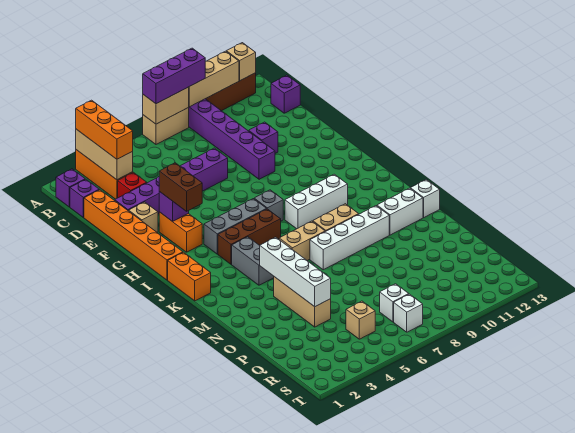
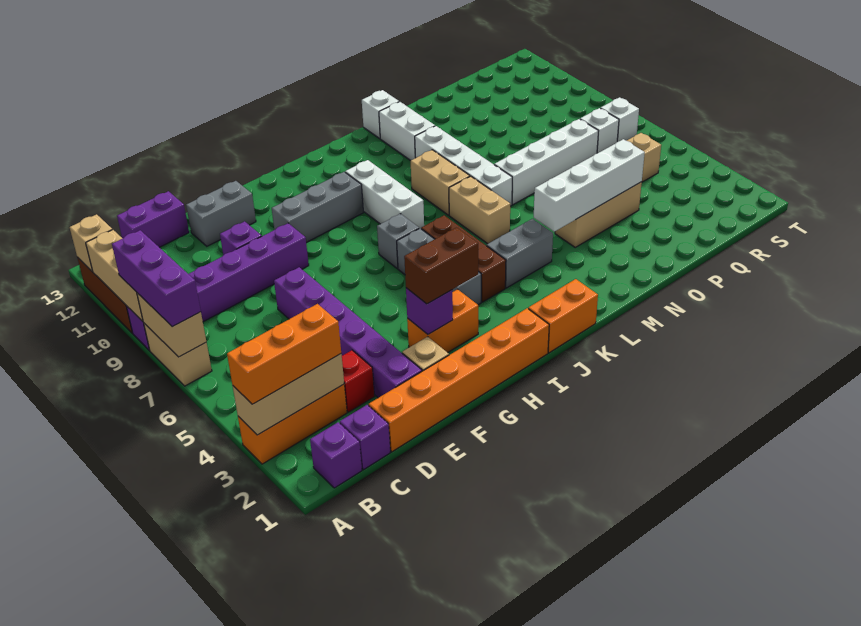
purple 1x1 brick [271,75,300,113] -> purple 1x2 brick [117,191,189,247]
none -> grey 1x2 brick [186,181,256,246]
none -> grey 1x3 brick [272,172,363,243]
none -> white 1x4 brick [494,119,598,205]

